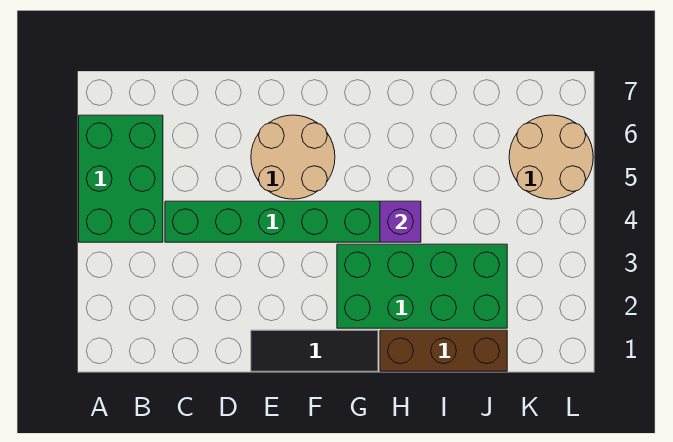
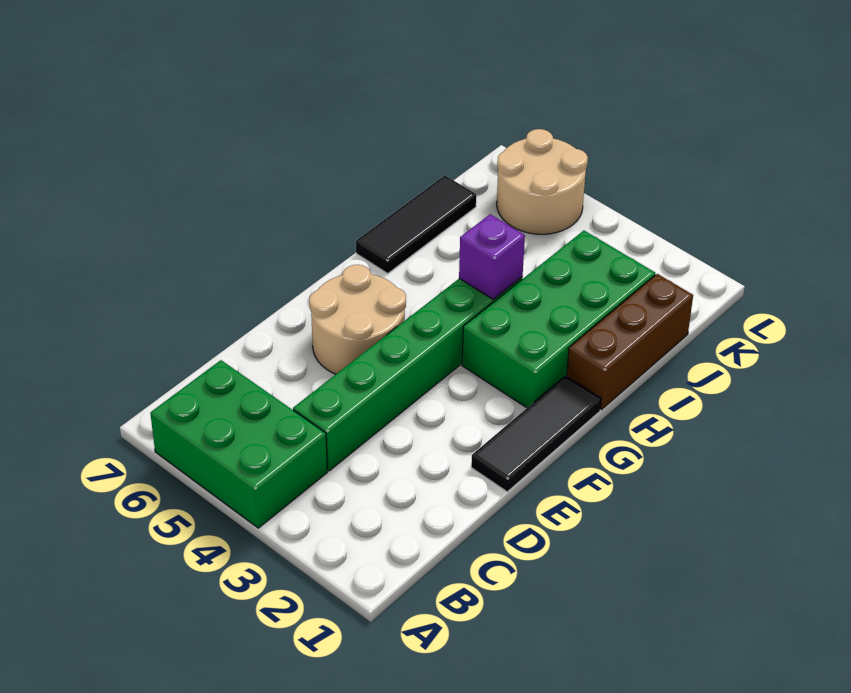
none -> black 1x3 tile [356,176,476,273]

